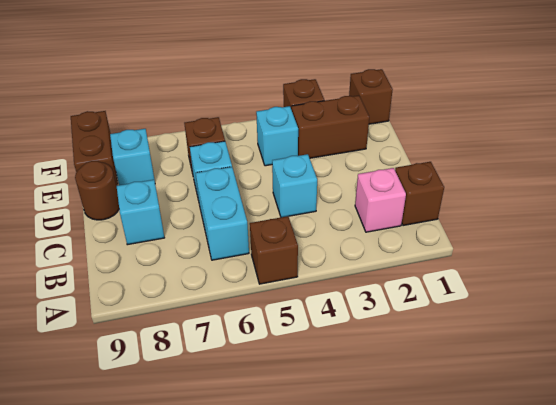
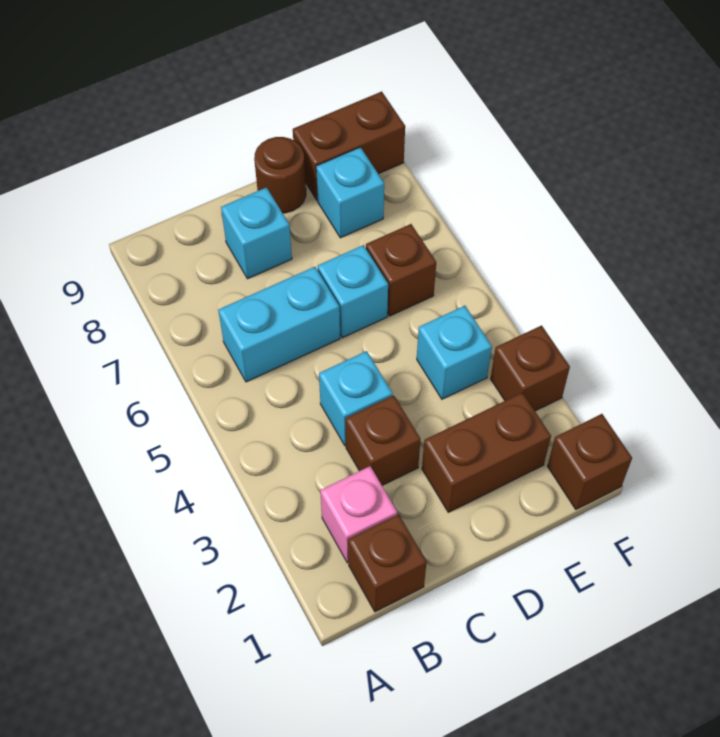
brown 1x1 brick [250,216,298,284] -> brown 1x1 brick moved to [345,395,421,485]
brown 1x2 brick [292,96,369,158] -> brown 1x2 brick turned to [422,392,551,512]

